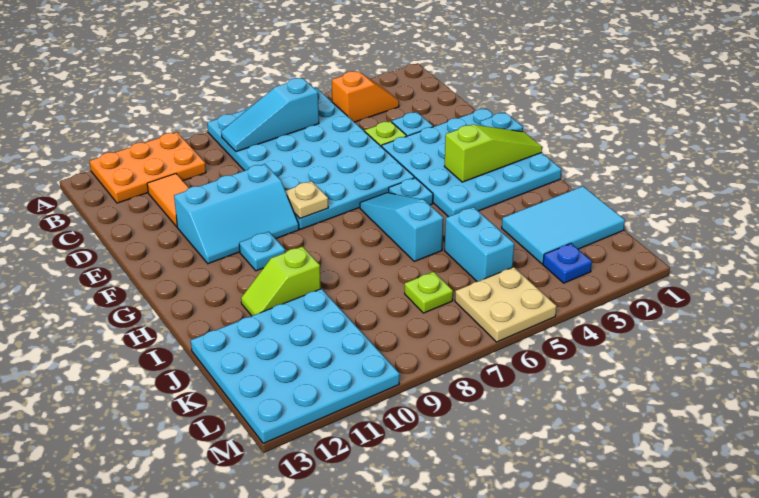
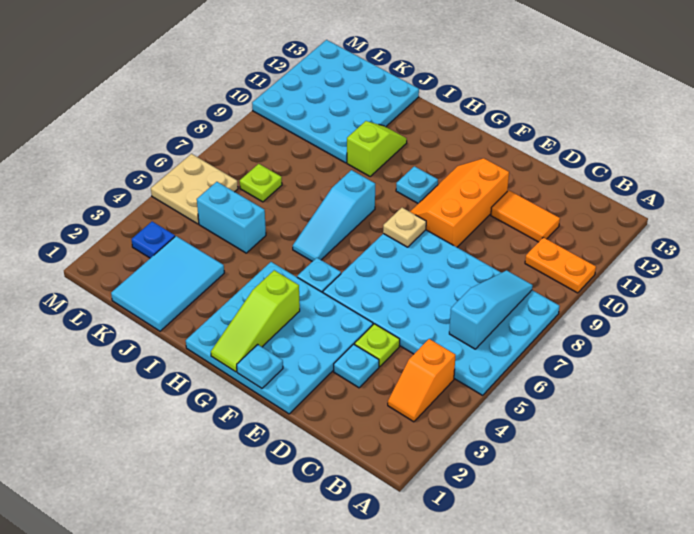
orange 2x3 plate [90,132,206,203] -> orange 1x2 plate [525,237,596,293]
cyan 2x3 slope [174,164,299,264] -> orange 2x3 slope [410,158,509,247]
cyan 1x3 slope [360,193,443,261] -> cyan 1x3 slope turned to [293,170,375,261]

